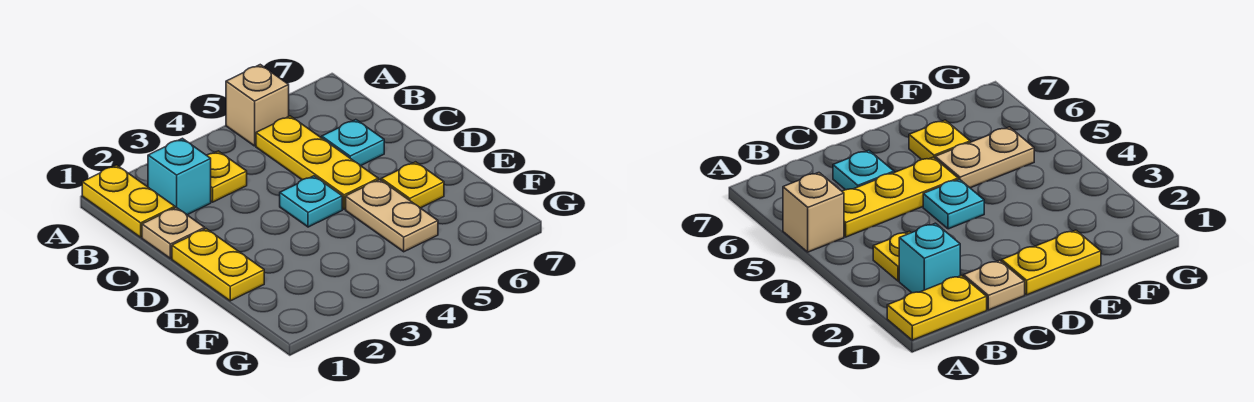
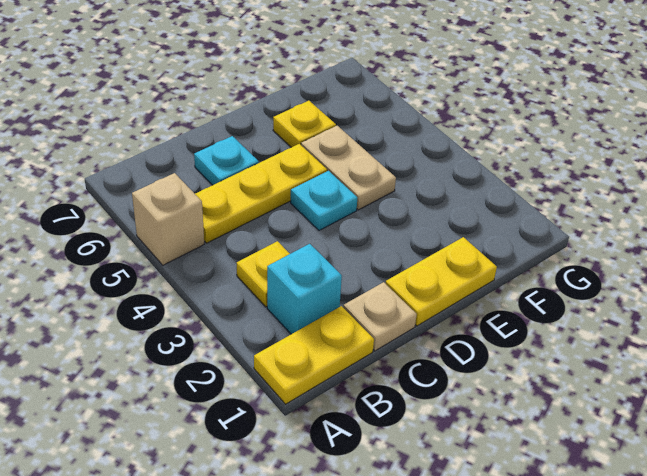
tan 1x2 plate [346,179,438,252] -> tan 1x2 plate turned to [301,126,396,210]

